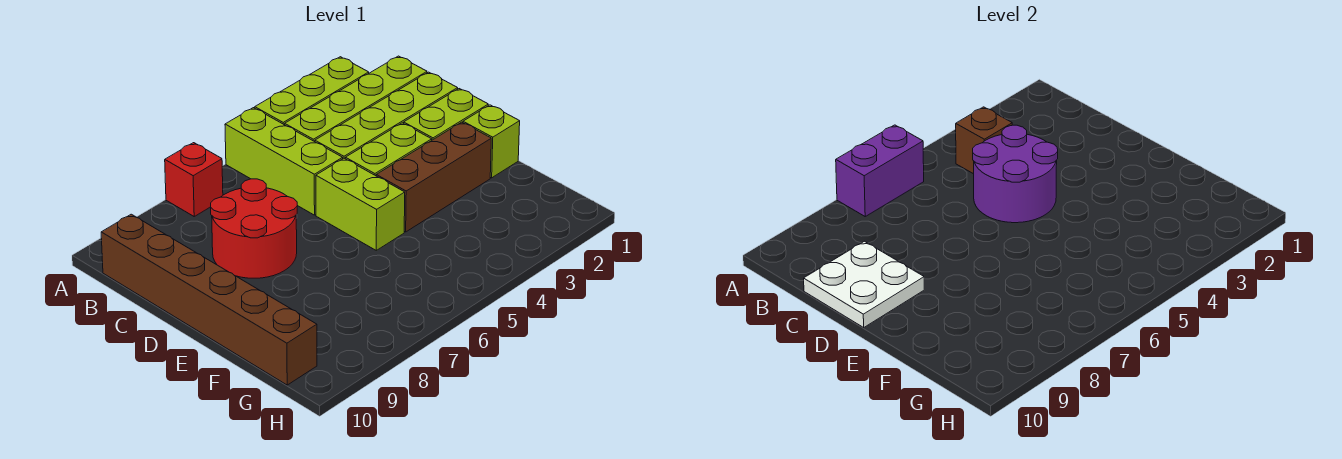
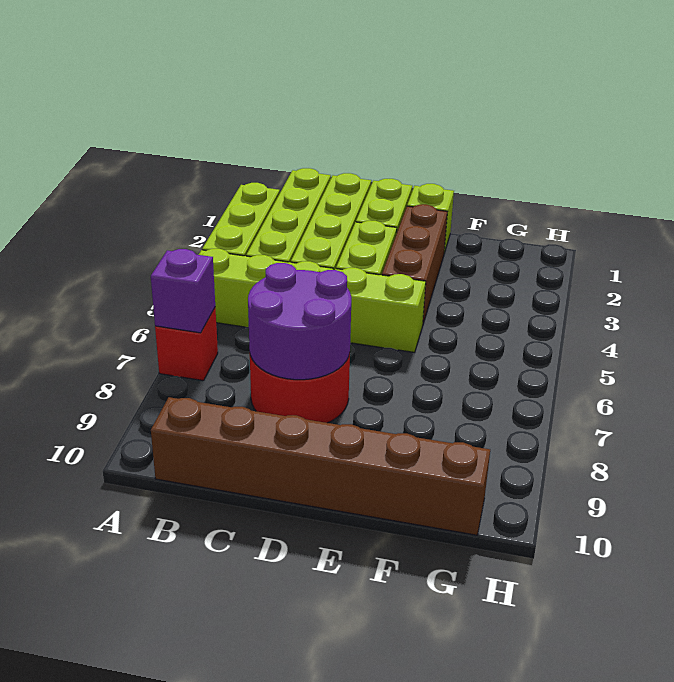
purple 1x2 brick [836,125,924,216] -> purple 1x1 brick [151,249,215,333]
brown 1x1 brick [956,107,1012,174] -> none
purple 2x2 round brick [973,125,1058,223] -> purple 2x2 round brick moved to [248,263,351,380]
white 2x2 plate [804,241,924,327] -> none

